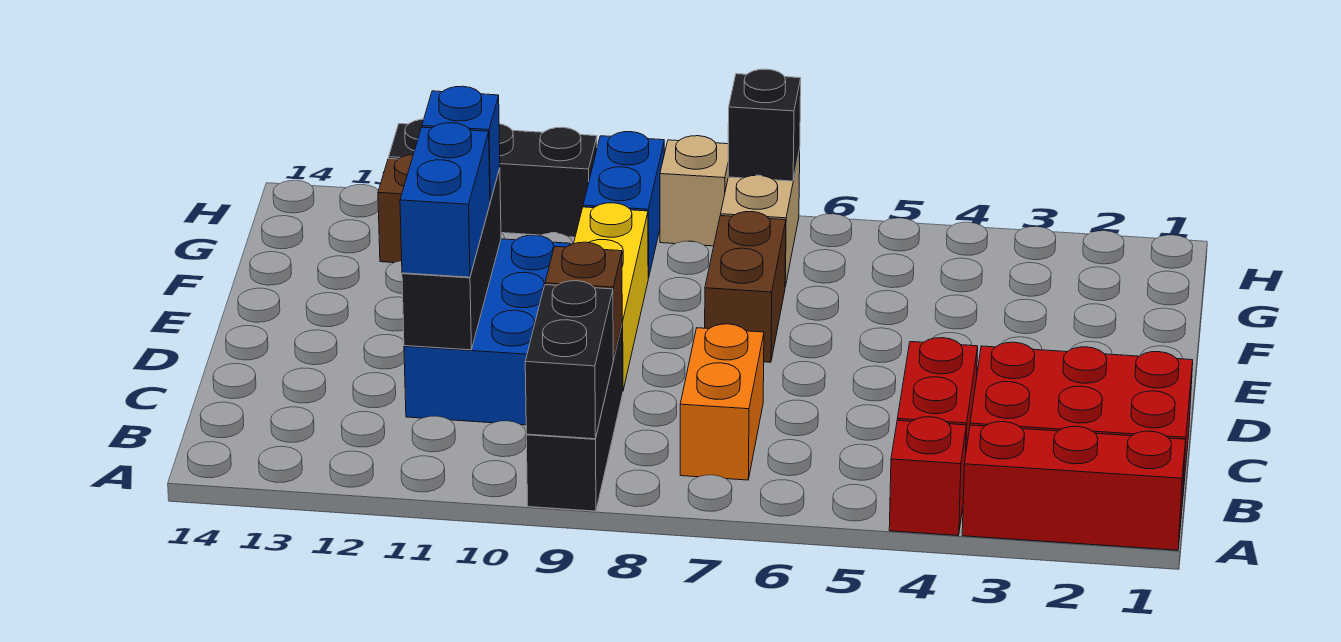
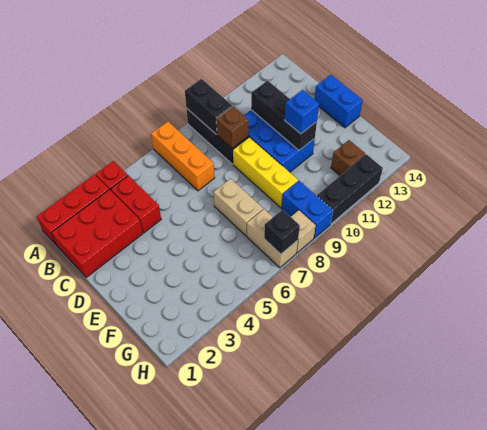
orange 1x2 brick [680,324,764,480] -> orange 1x3 brick [151,122,215,191]
blue 1x2 brick [400,123,490,277] -> blue 1x2 brick moved to [314,75,363,128]
brown 1x2 brick [705,212,786,362] -> tan 1x2 brick [214,179,263,236]

